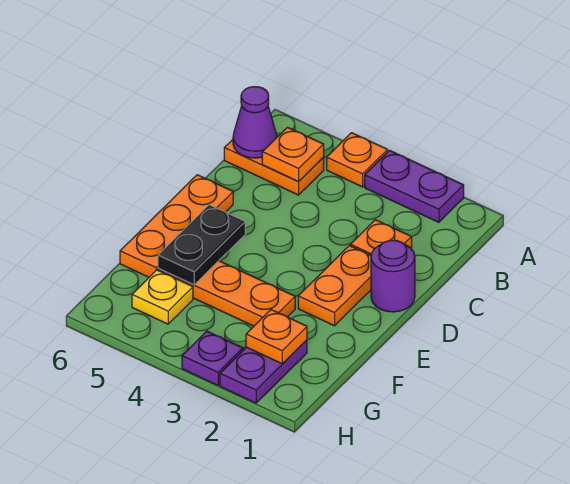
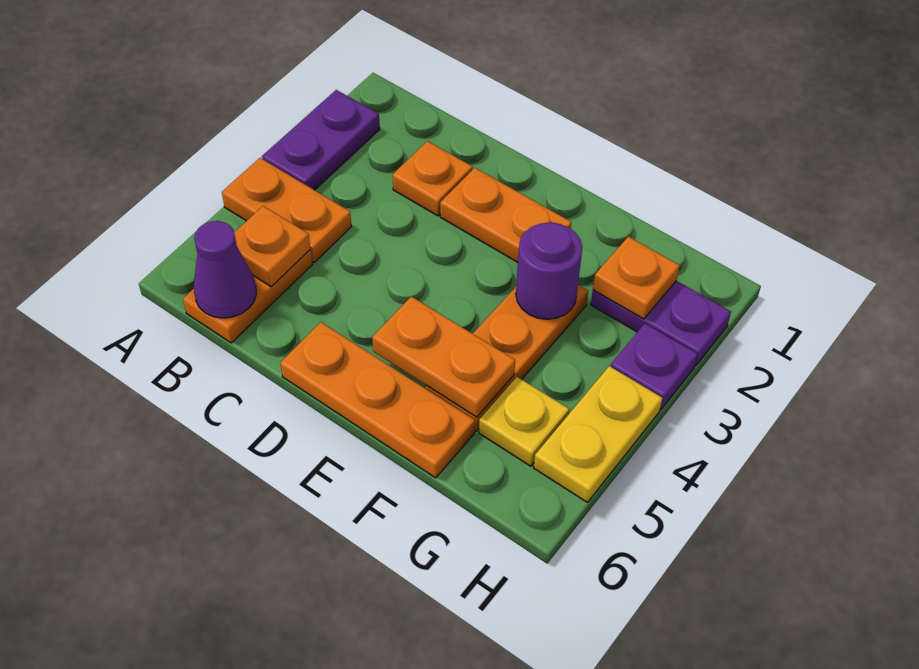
orange 1x1 plate [327,133,388,187] -> orange 1x2 plate [222,158,351,262]
purple 1x1 round brick [371,240,415,312] -> purple 1x1 round brick moved to [516,223,582,319]
black 1x2 plate [158,205,245,285] -> orange 1x2 plate [372,297,515,417]
none -> yellow 1x2 plate [534,366,662,502]

